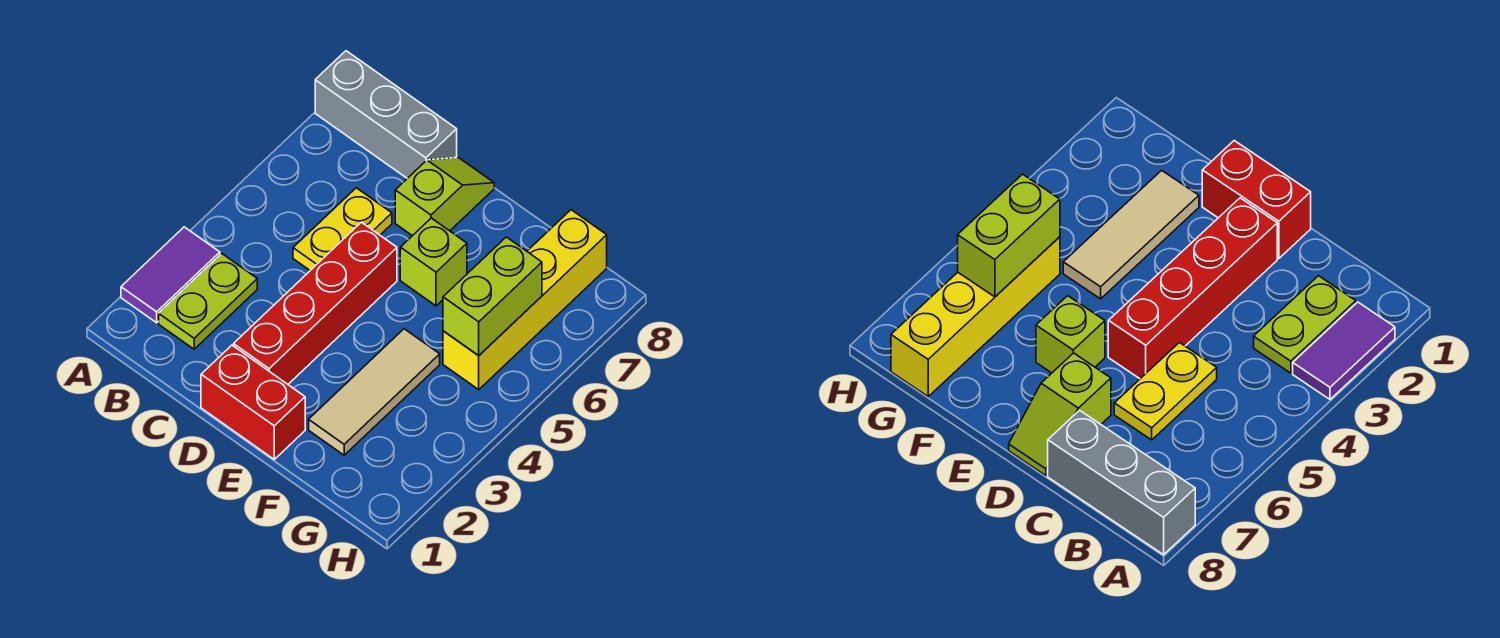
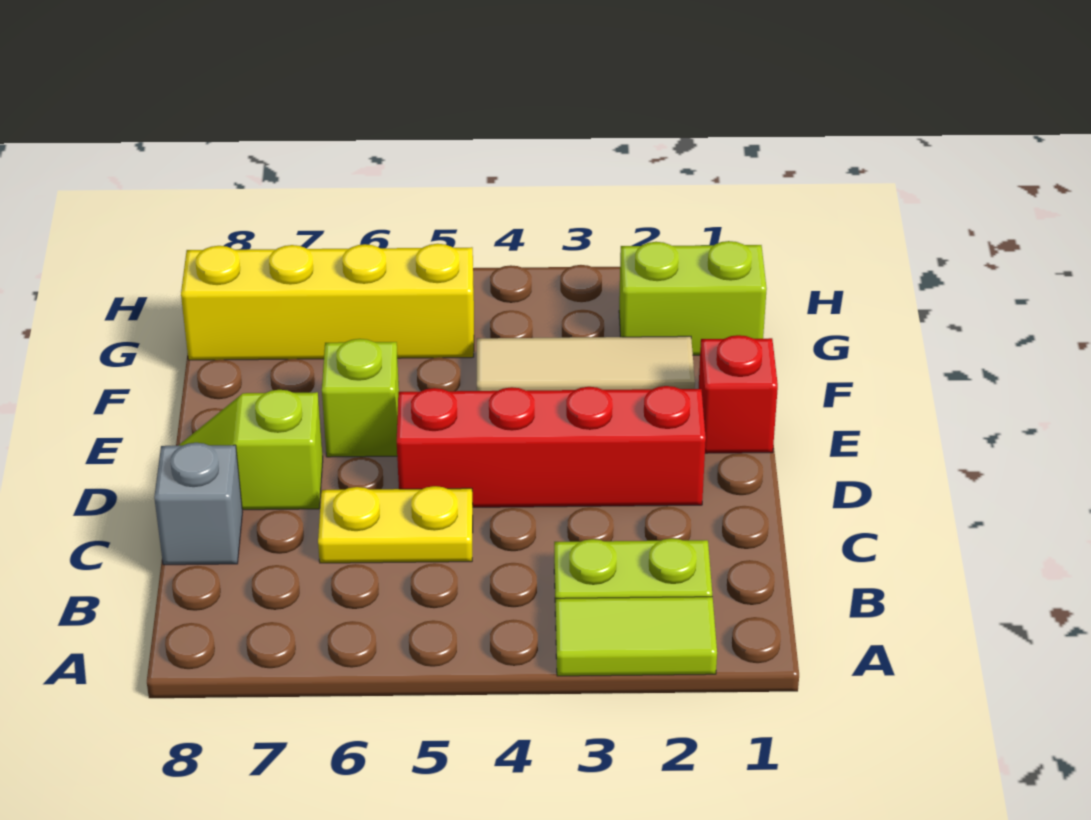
purple 1x2 tile [121,227,220,323] -> lime 1x2 tile [556,597,717,676]
grey 1x3 brick [315,51,457,178] -> grey 1x1 brick [154,443,243,565]
red 1x2 brick [201,345,305,459] -> red 1x1 brick [699,335,778,453]
lime 1x2 brick [443,237,542,356] -> lime 1x2 brick moved to [619,241,767,355]

